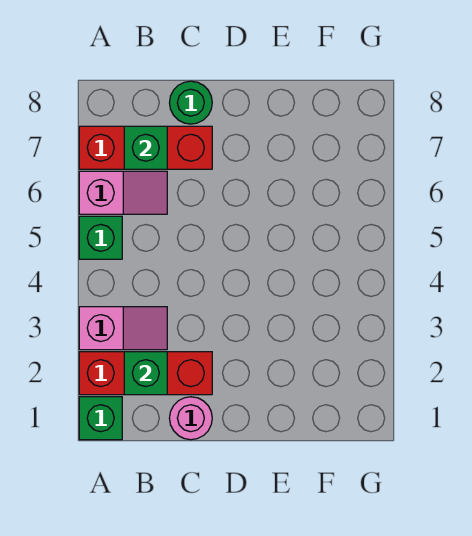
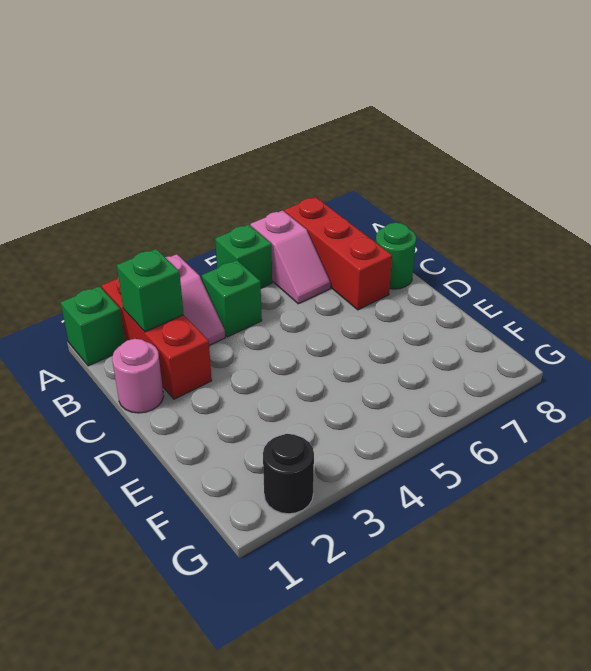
green 1x1 brick [124,126,167,169] -> green 1x1 brick moved to [202,260,262,337]
none -> black 1x1 round brick [263,434,314,514]

